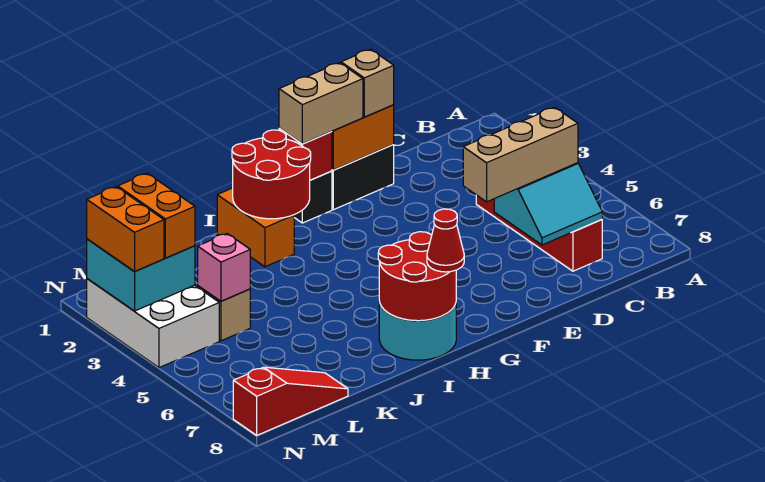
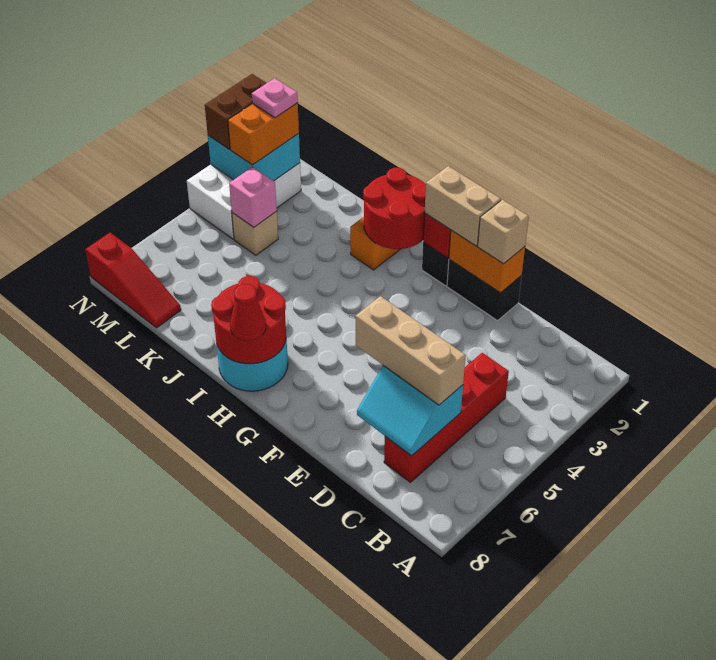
none -> pink 1x1 plate [252,78,298,118]
orange 1x2 brick [87,187,164,271] -> brown 1x2 brick [205,74,266,149]

